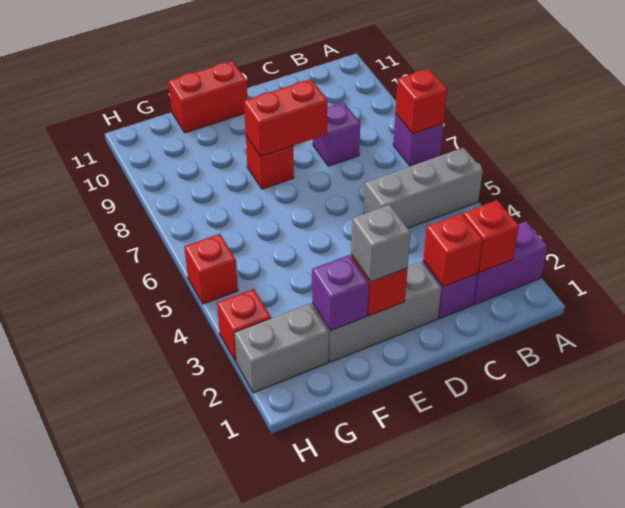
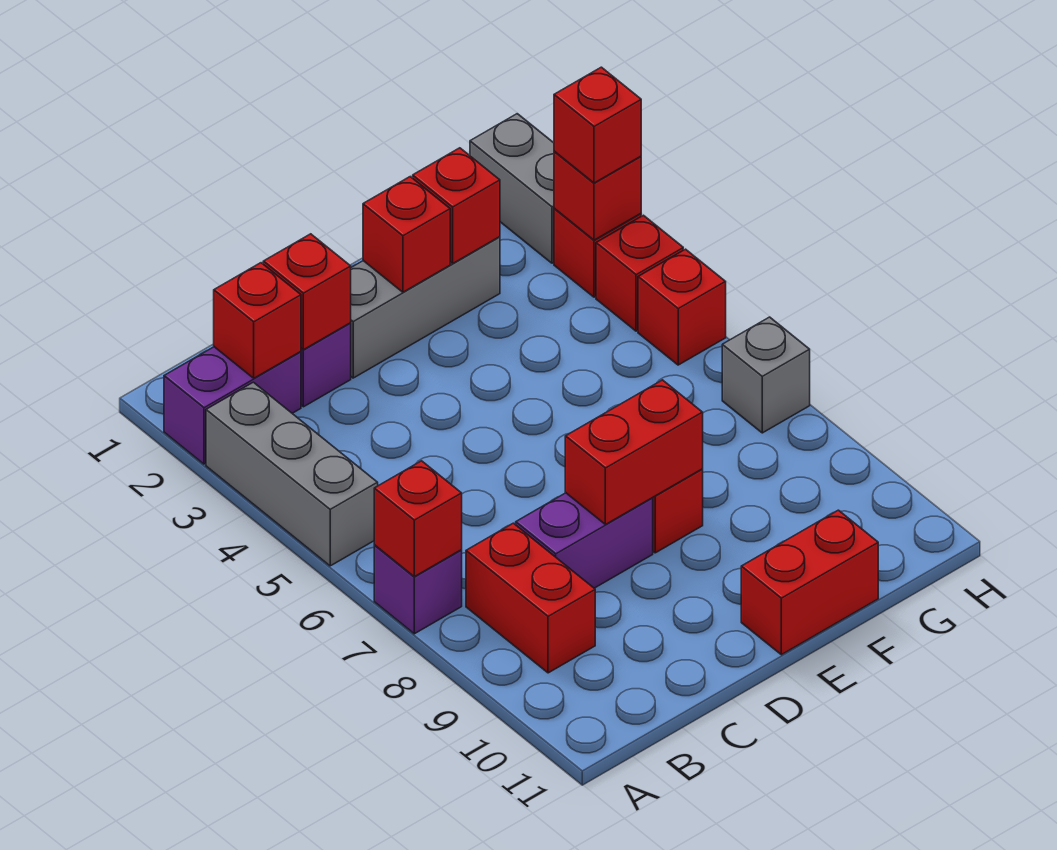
grey 1x3 brick [364,148,483,228] -> grey 1x3 brick turned to [206,382,378,566]
none -> red 1x2 brick [466,523,595,673]
purple 1x1 brick [313,103,360,166] -> purple 1x2 brick [515,493,653,588]
grey 1x1 brick [351,205,411,282] -> grey 1x1 brick moved to [722,317,810,433]
purple 1x1 brick [312,255,369,331] -> red 1x1 brick [413,148,500,263]
grey 1x2 brick [234,304,329,393] -> grey 1x2 brick turned to [470,114,554,263]
none -> red 1x1 brick [554,151,641,240]
none -> red 1x1 brick [554,67,641,183]
none -> red 1x1 brick [596,215,683,331]

